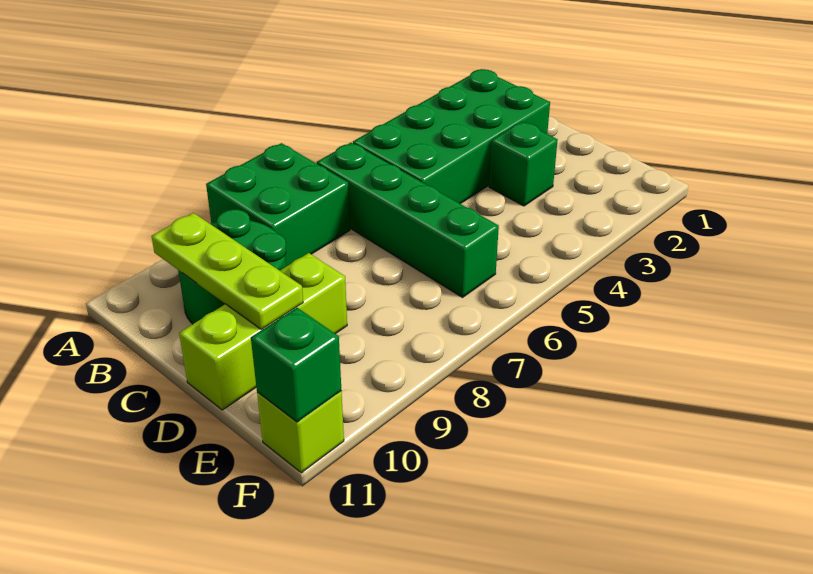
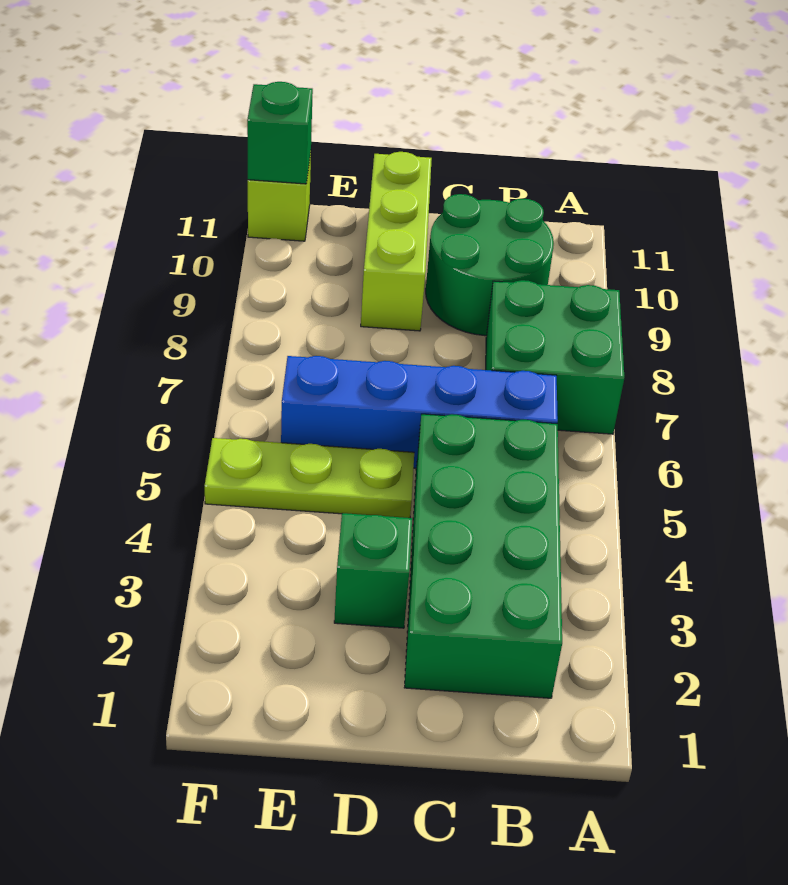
green 1x4 brick [317,143,499,297] -> blue 1x4 brick [281,356,558,468]
lime 1x3 plate [151,213,303,330] -> lime 1x3 plate moved to [205,438,414,518]

